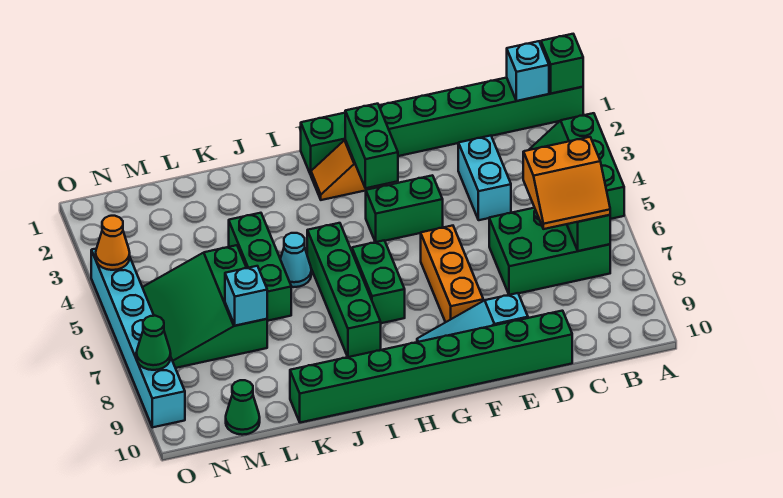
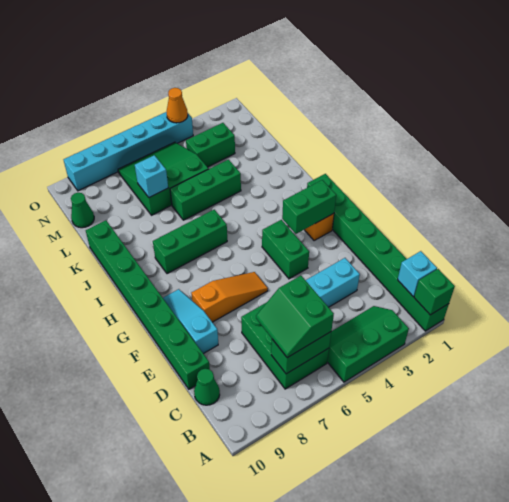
orange 2x2 slope [523,137,610,229] -> green 2x2 slope [256,276,334,358]
orange 1x3 brick [421,226,483,322] -> orange 1x3 slope [192,272,268,322]
green 1x2 brick [352,240,405,323] -> green 1x2 brick moved to [186,123,235,167]
green 1x4 brick [307,223,381,357] -> green 1x3 brick [153,210,227,274]
cyan 1x1 cone [280,233,311,287] -> none
green 1x1 cone [136,316,171,370] -> green 1x1 cone moved to [194,369,220,405]

